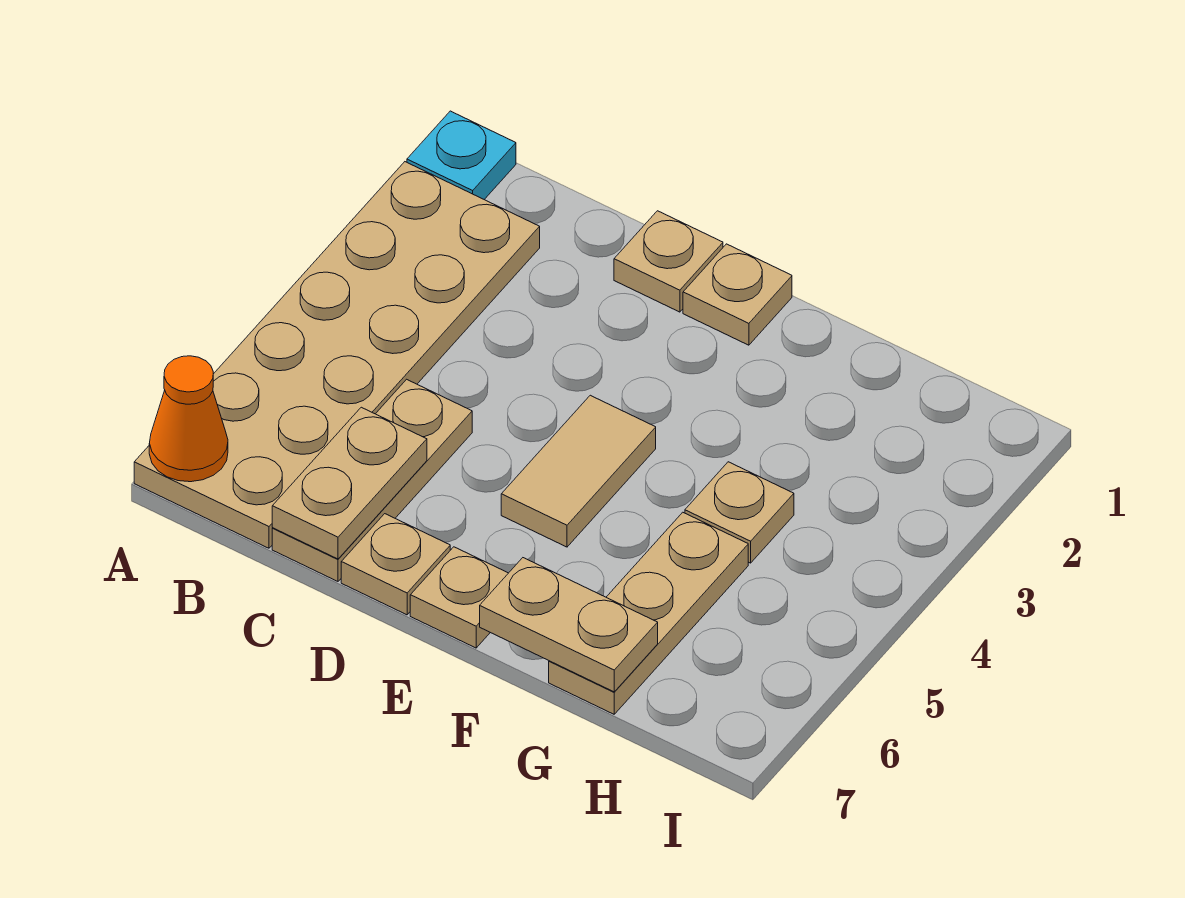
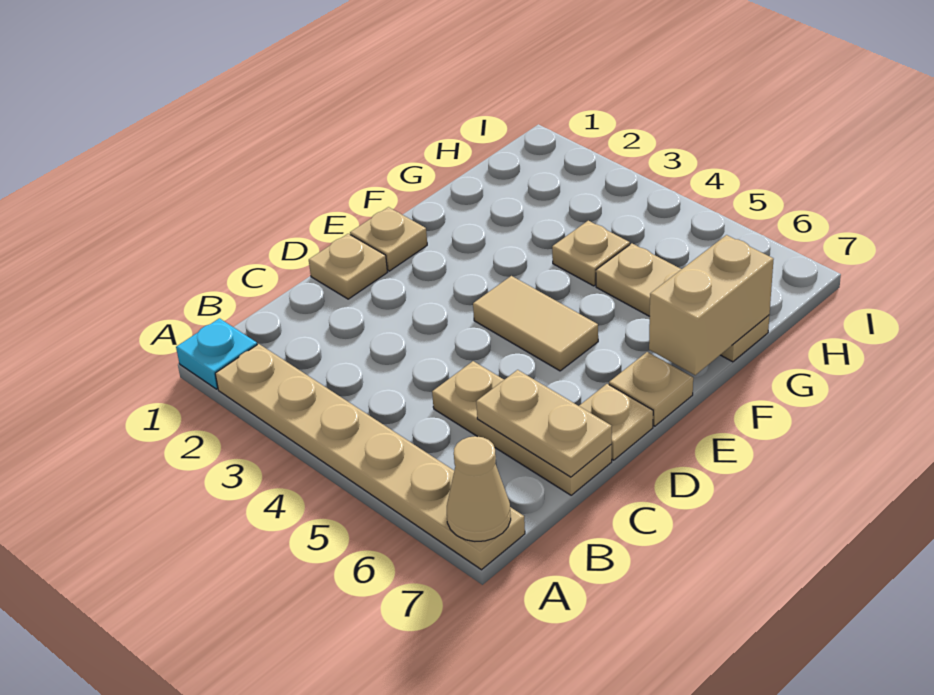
tan 2x6 plate [134,162,540,548] -> tan 1x6 plate [215,344,525,570]
orange 1x1 cone [149,356,228,482] -> tan 1x1 cone [447,436,511,541]
tan 1x2 plate [480,558,658,692] -> tan 1x2 brick [649,235,774,375]

